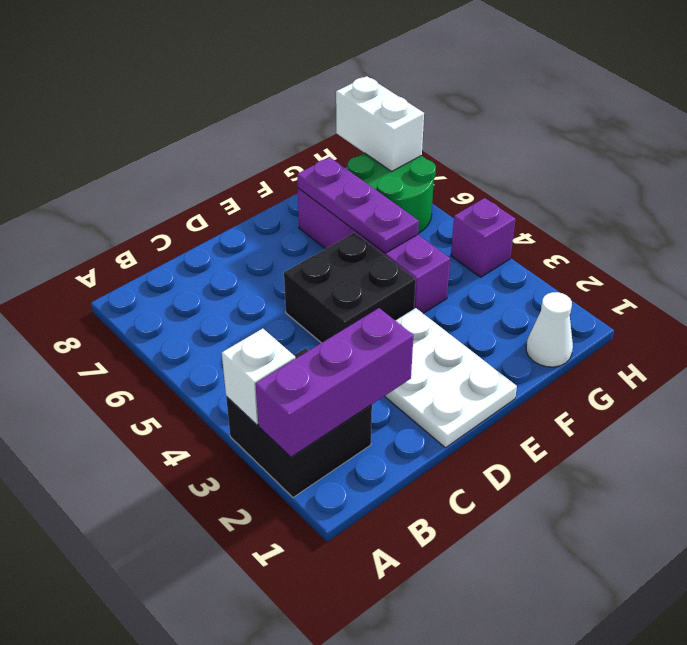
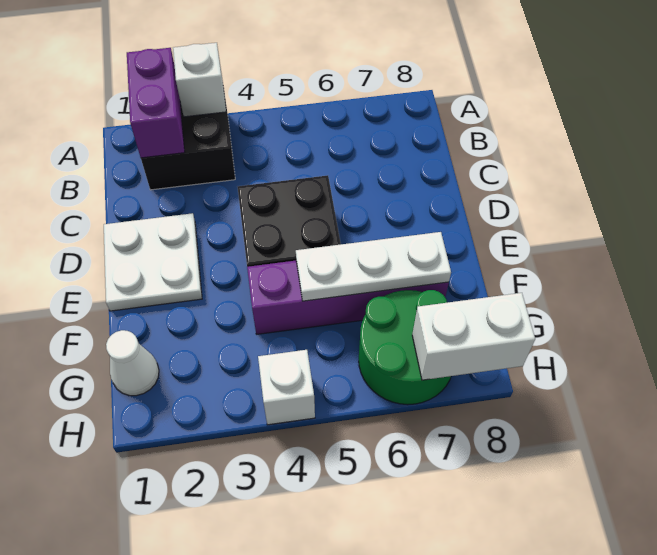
purple 1x3 brick [255,308,413,457] -> purple 1x2 brick [127,48,185,158]
white 2x3 plate [385,308,517,448] -> white 2x2 plate [104,213,202,311]
purple 1x3 plate [297,157,419,253] -> white 1x3 plate [296,232,451,301]
purple 1x1 brick [451,198,516,277] -> white 1x1 brick [258,350,315,425]

